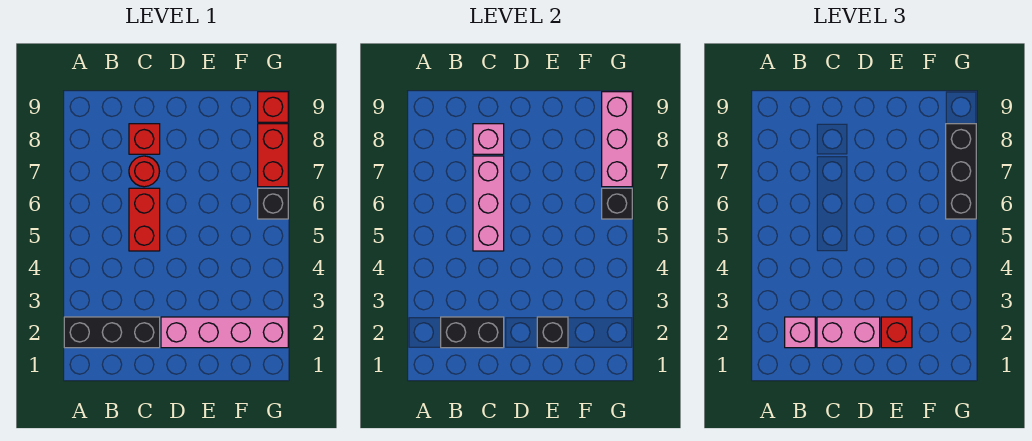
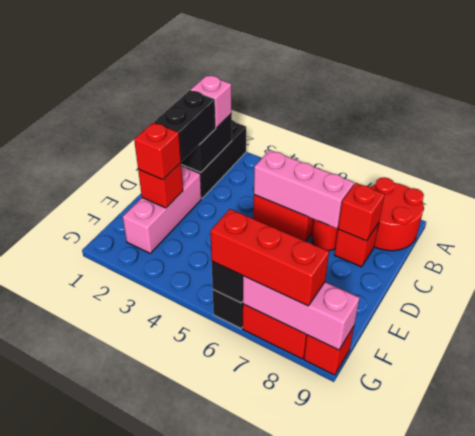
none -> red 2x2 round brick [371,177,424,251]
pink 1x2 brick [817,317,880,348] -> black 1x2 brick [154,90,216,162]
pink 1x1 brick [473,124,504,154] -> red 1x1 brick [338,183,385,241]
pink 1x4 brick [161,317,288,348] -> pink 1x3 brick [123,166,201,253]
black 1x1 brick [537,317,568,348] -> red 1x1 brick [138,163,183,208]
black 1x3 brick [946,124,976,219] -> red 1x3 brick [210,209,329,306]

